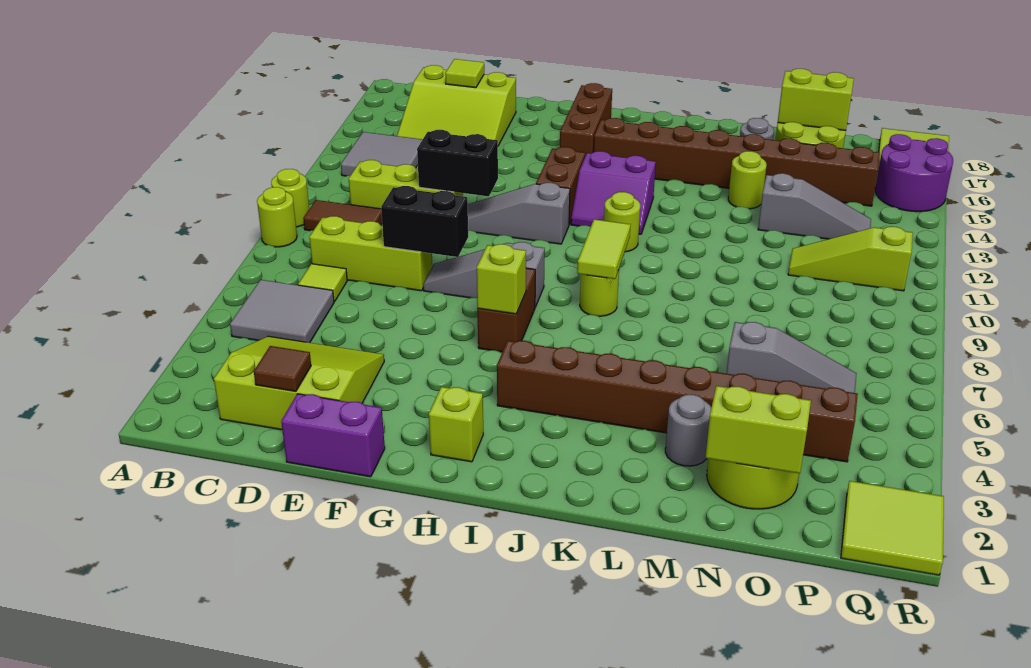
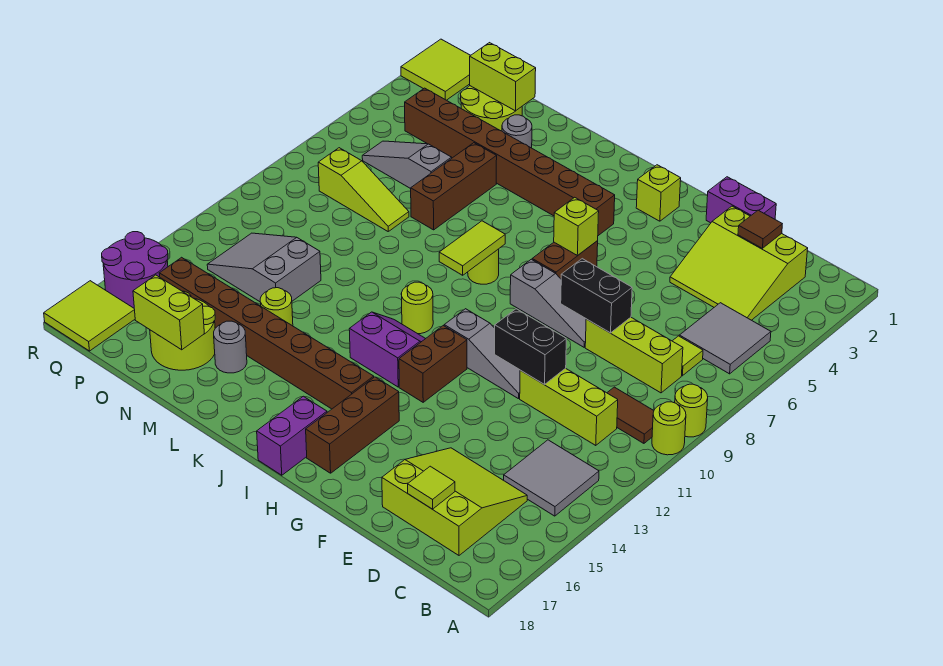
none -> purple 1x2 brick [257,396,327,475]
none -> brown 1x3 brick [411,143,497,230]
grey 1x3 slope [758,173,871,239] -> grey 2x3 slope [207,233,321,302]
lime 1x3 slope [788,227,913,291] -> lime 1x3 slope moved to [318,148,409,231]

